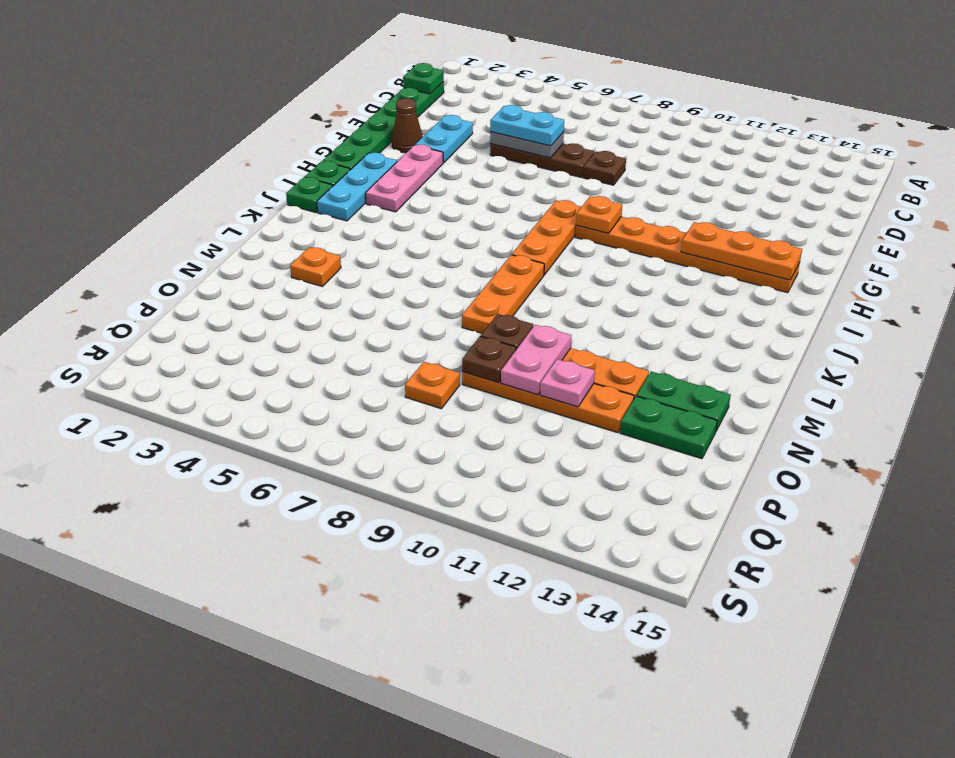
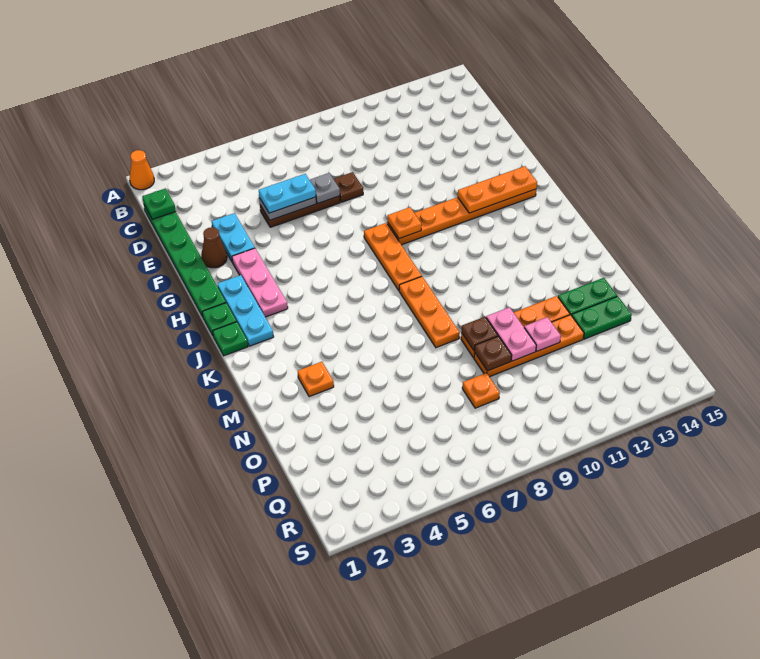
none -> orange 1x1 cone [130,150,154,190]
none -> grey 1x1 plate [310,173,340,204]

